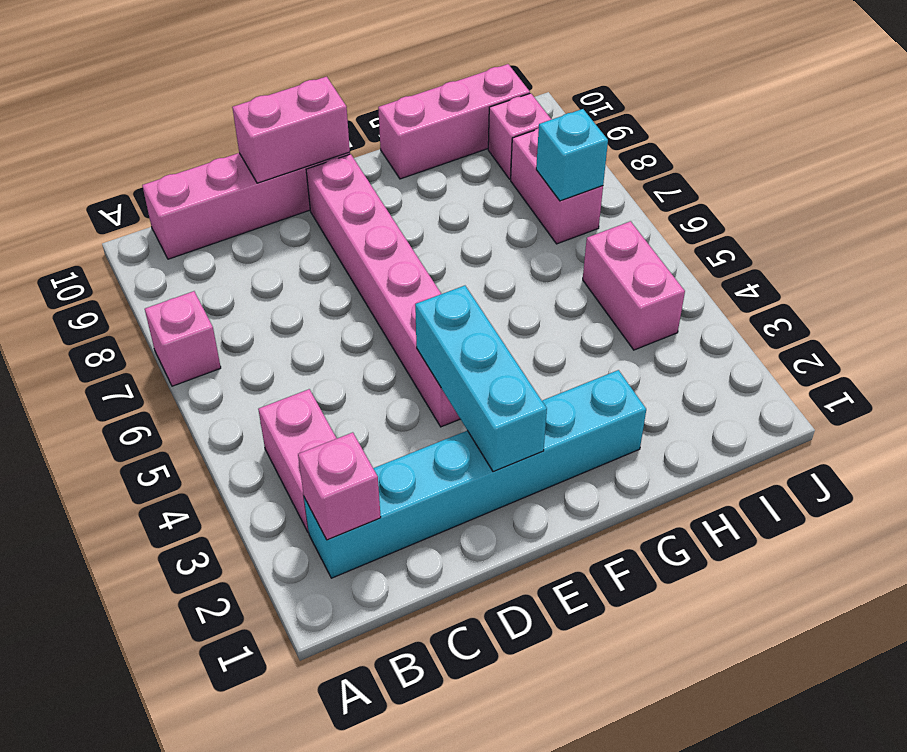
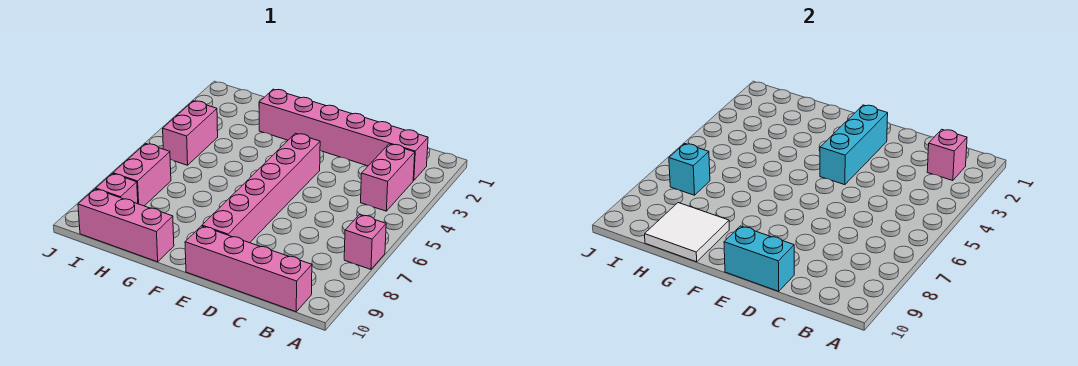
cyan 1x6 brick [304,370,646,578] -> pink 1x6 brick [259,89,428,181]
pink 1x2 brick [232,77,350,183] -> cyan 1x2 brick [724,226,794,291]
none -> white 2x2 tile [645,203,729,262]

